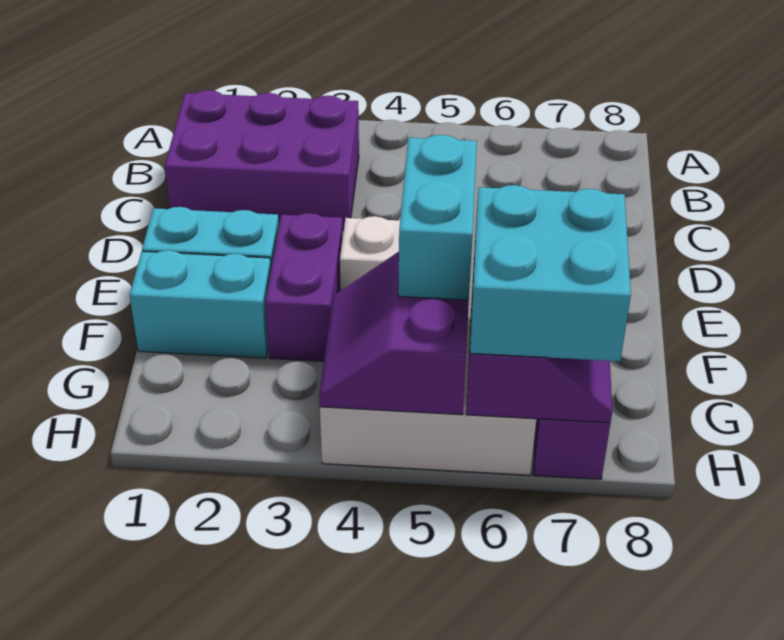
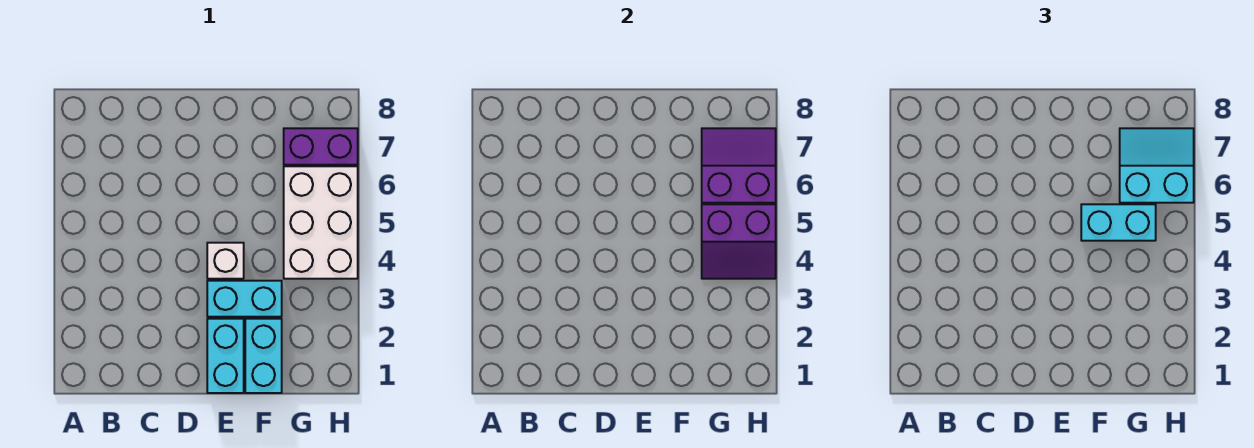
purple 2x3 brick [165,90,359,230] -> none
purple 1x2 brick [265,213,343,361] -> cyan 1x2 brick [207,281,282,317]
cyan 2x2 brick [470,185,631,361] -> cyan 2x2 slope [1120,128,1194,203]

